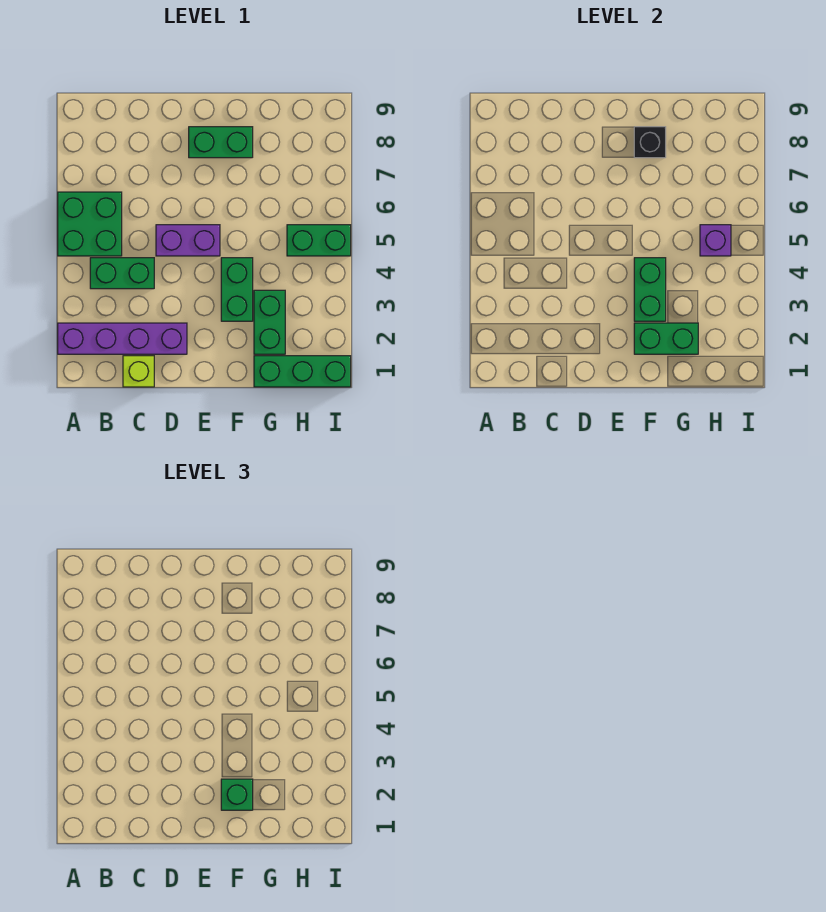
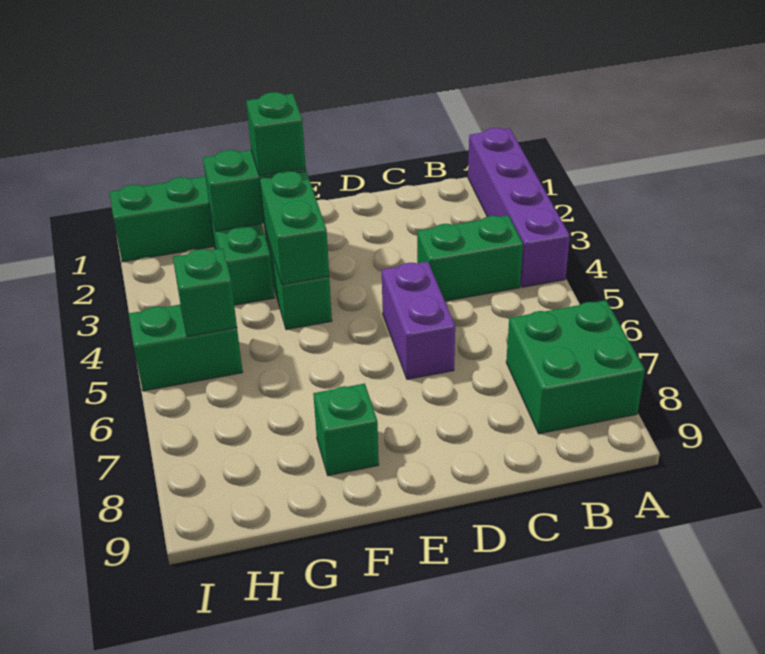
purple 1x4 brick [58,323,187,354] -> purple 1x4 brick turned to [468,128,570,287]
green 2x2 brick [58,192,122,256] -> green 2x2 brick moved to [506,300,645,434]
lime 1x1 brick [123,356,154,387] -> none
purple 1x2 brick [156,225,220,256] -> purple 1x2 brick turned to [382,262,455,379]
green 1x2 brick [189,127,253,158] -> green 1x1 brick [313,384,379,476]
black 1x1 brick [634,127,666,158] -> none
purple 1x1 brick [700,225,731,256] -> green 1x1 brick [173,248,237,337]

